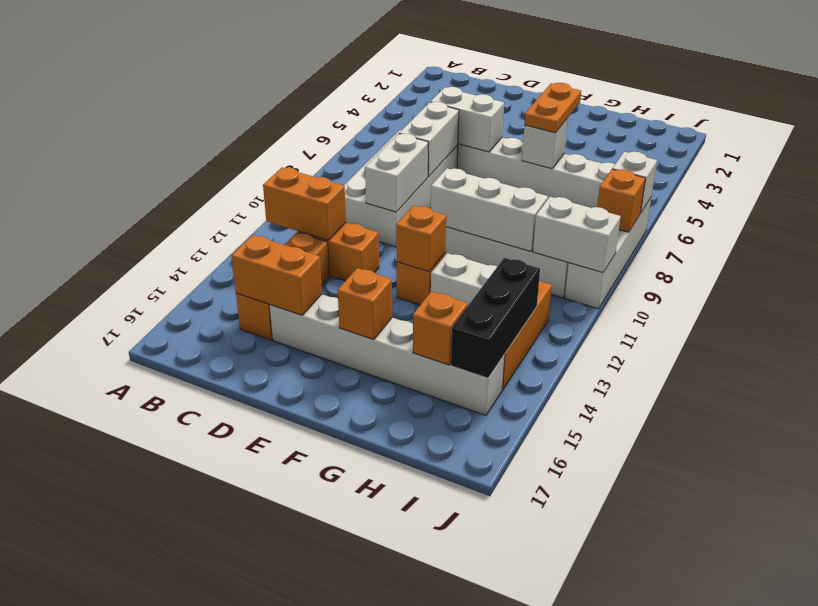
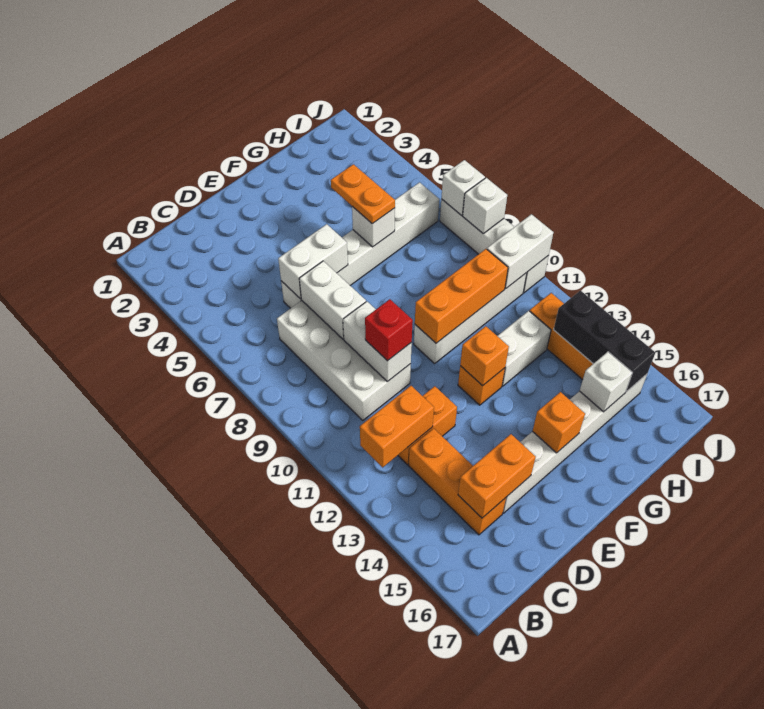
none -> red 1x1 brick [365,299,413,361]
white 1x3 brick [431,168,548,251] -> orange 1x3 brick [415,249,508,343]
orange 1x1 brick [413,291,468,365] -> white 1x1 brick [580,352,633,412]
orange 1x1 brick [597,169,645,232] -> white 1x1 brick [463,178,507,233]

